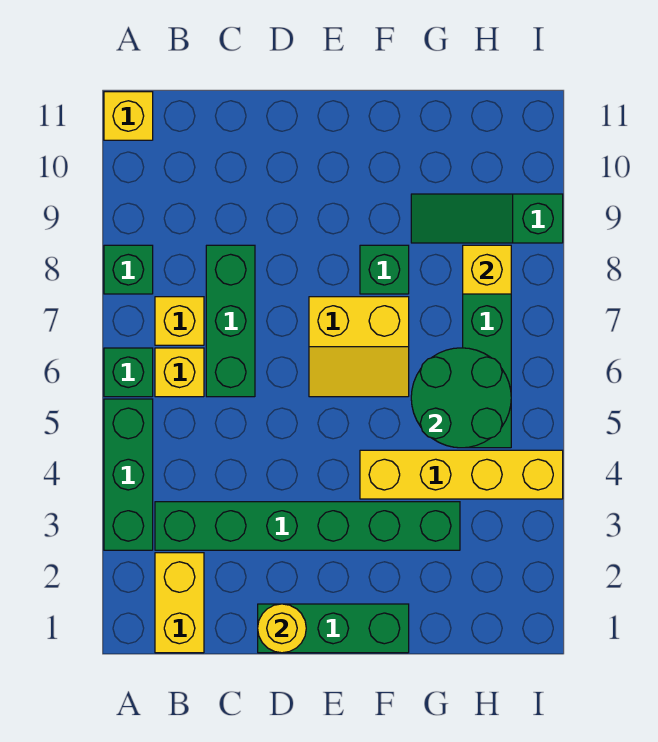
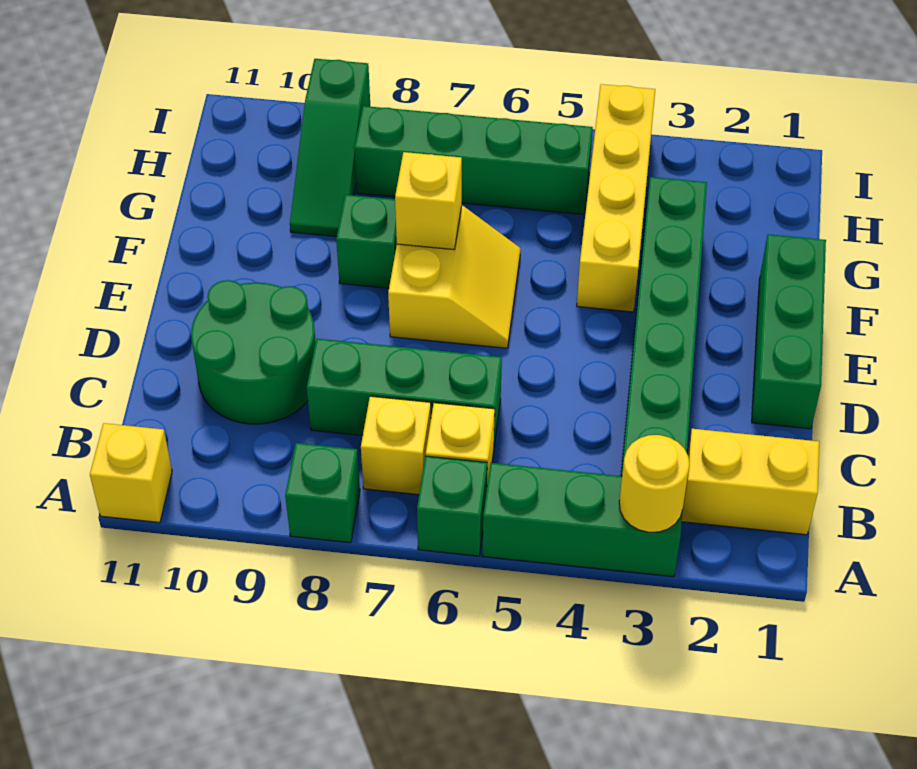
yellow 1x1 round brick [258,604,306,653] -> yellow 1x1 round brick moved to [619,435,689,532]
green 2x2 round brick [411,348,511,448] -> green 2x2 round brick moved to [191,280,316,424]
yellow 1x1 brick [463,245,511,294] -> yellow 1x1 brick moved to [395,152,462,250]

